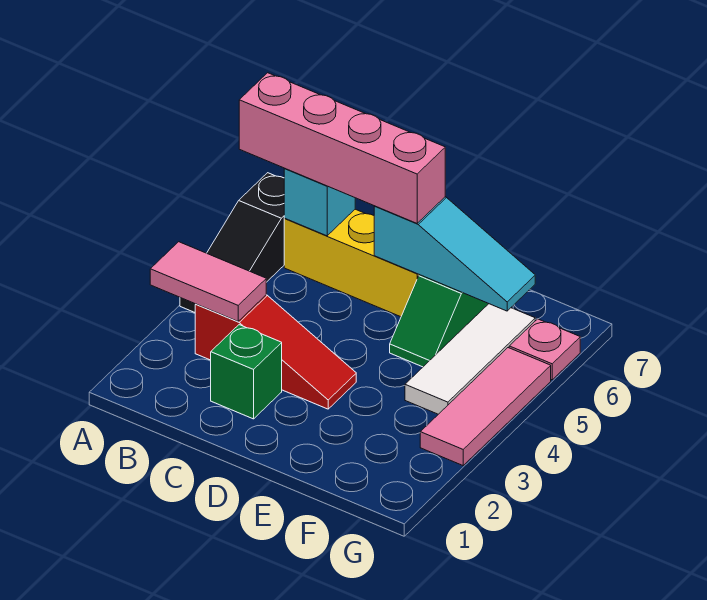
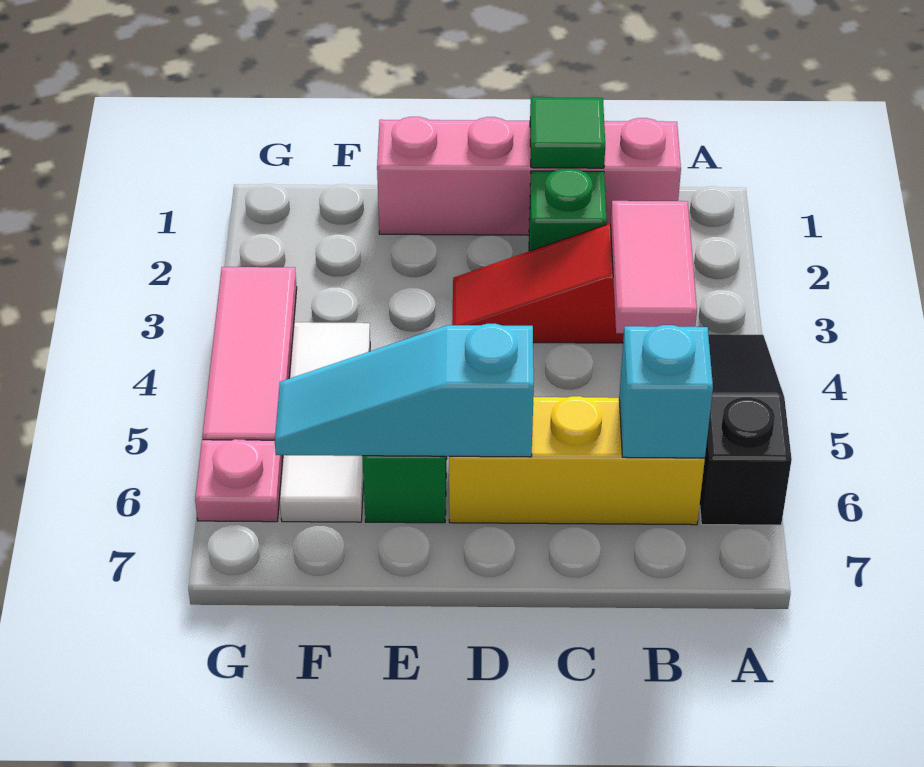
pink 1x2 tile [150,242,266,321] -> pink 1x2 tile turned to [611,201,697,333]
pink 1x4 brick [239,73,445,223] -> pink 1x4 brick moved to [377,117,681,235]
none -> green 1x1 tile [530,97,605,168]

